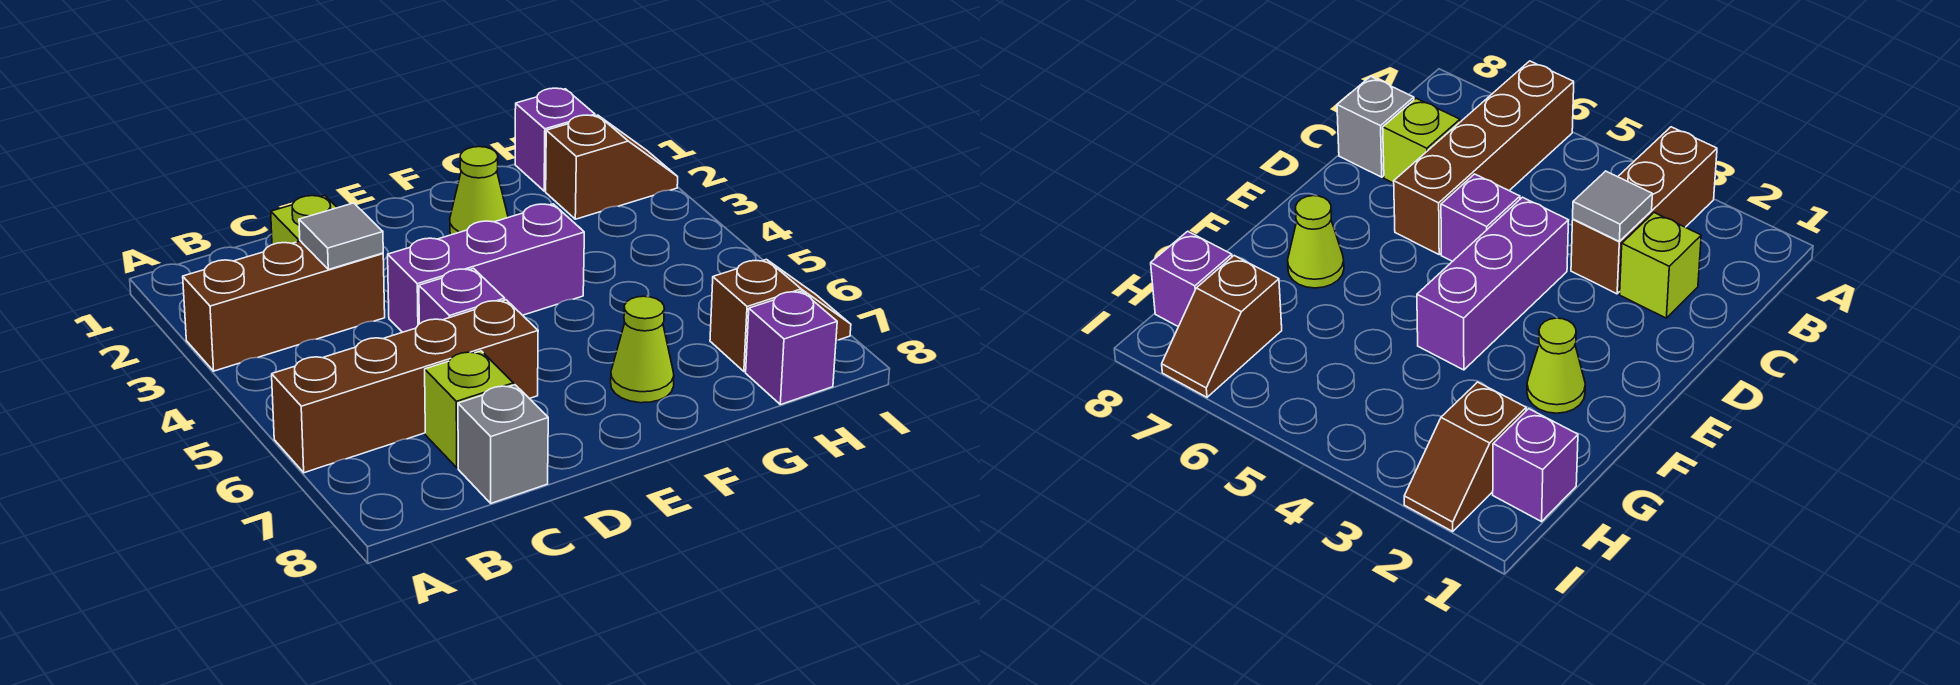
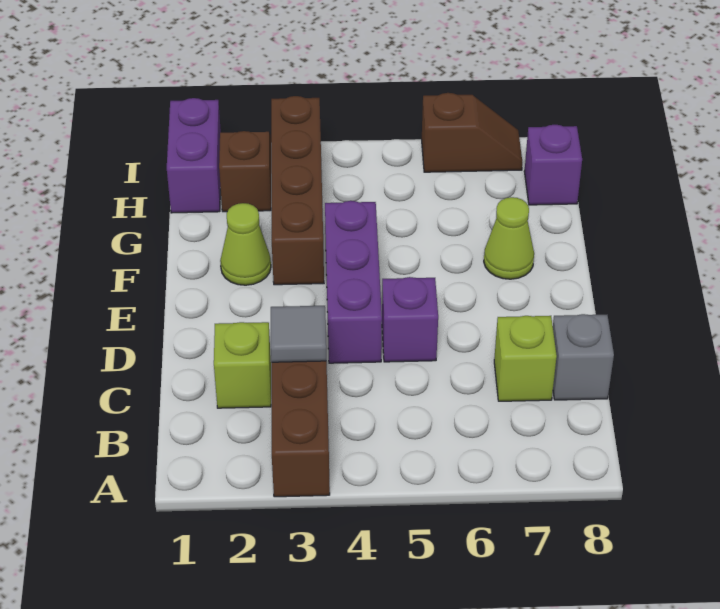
brown 1x4 brick [272,300,538,473] -> brown 1x4 brick moved to [271,96,324,285]
purple 1x1 brick [515,88,595,191] -> purple 1x2 brick [167,98,221,213]
brown 1x2 slope [710,259,851,372] -> brown 1x2 slope turned to [422,93,522,172]

